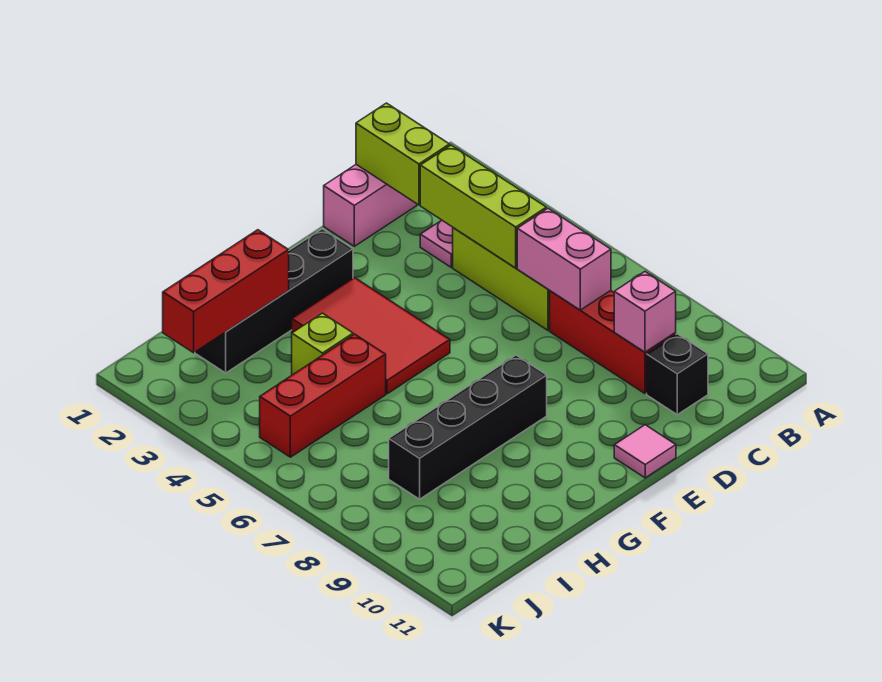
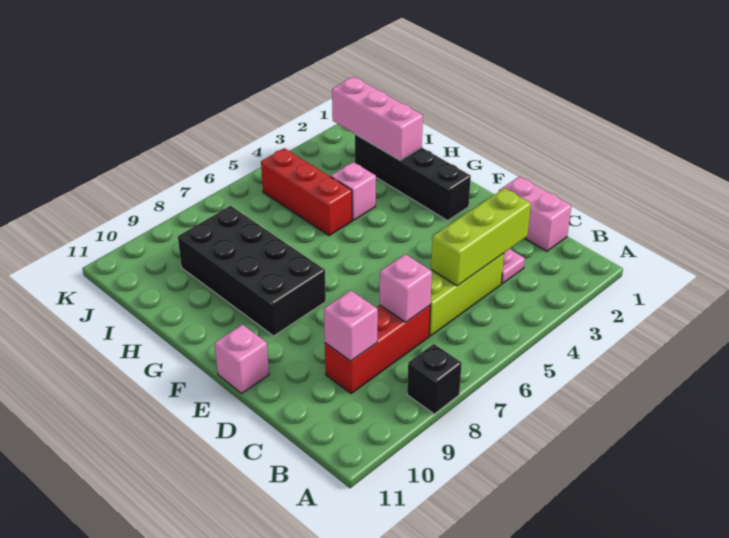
lime 1x2 brick [356,103,450,205] -> none
pink 1x2 brick [517,208,611,310] -> pink 1x1 brick [380,254,432,322]
black 1x1 brick [647,334,708,415] -> black 1x1 brick moved to [407,344,462,414]
pink 1x1 tile [614,425,676,478] -> pink 1x1 brick [214,325,269,393]
red 2x3 tile [292,278,450,394] -> none
black 1x4 brick [389,355,547,499] -> black 2x4 brick [178,206,326,336]
red 1x3 brick [163,230,289,353] -> pink 1x3 brick [332,77,423,160]
lime 1x1 brick [292,313,353,375] -> pink 1x1 brick [331,162,376,220]

